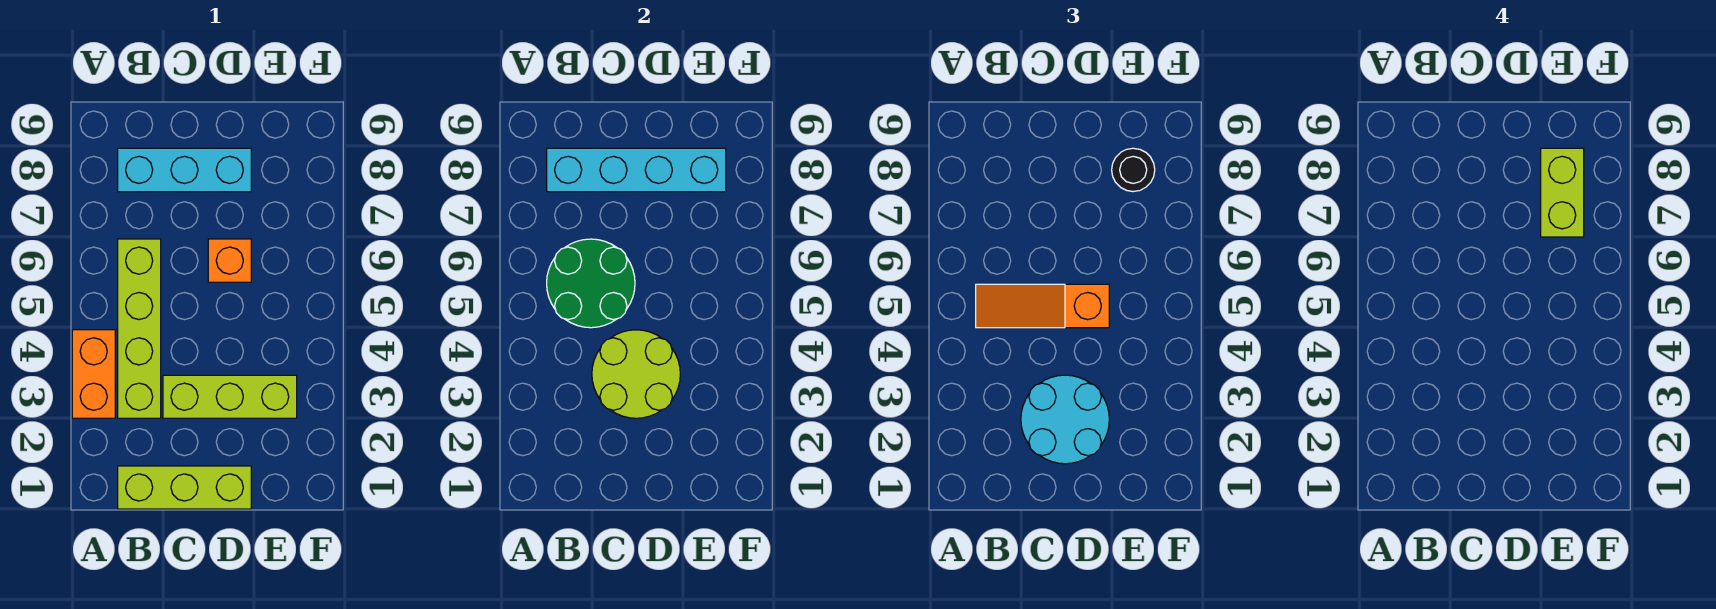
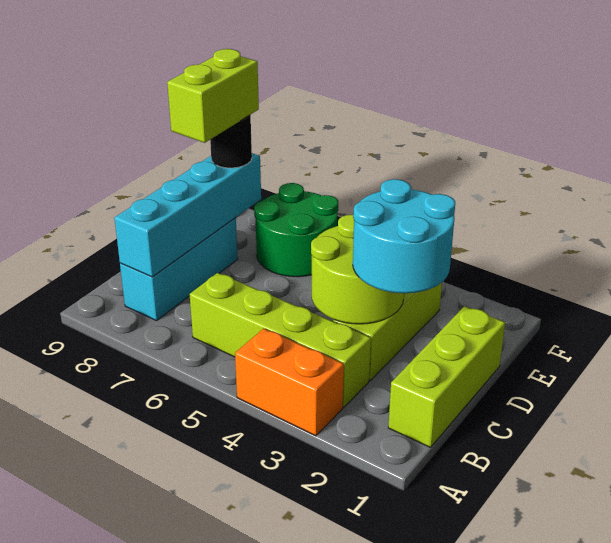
green 2x2 round brick [547,239,635,328] -> green 2x2 round brick moved to [254,183,338,277]
orange 1x3 slope [976,284,1109,328] -> none
orange 1x1 brick [208,239,251,282] -> none
lime 1x2 brick [1541,148,1584,237] -> lime 1x2 brick turned to [167,49,259,143]

